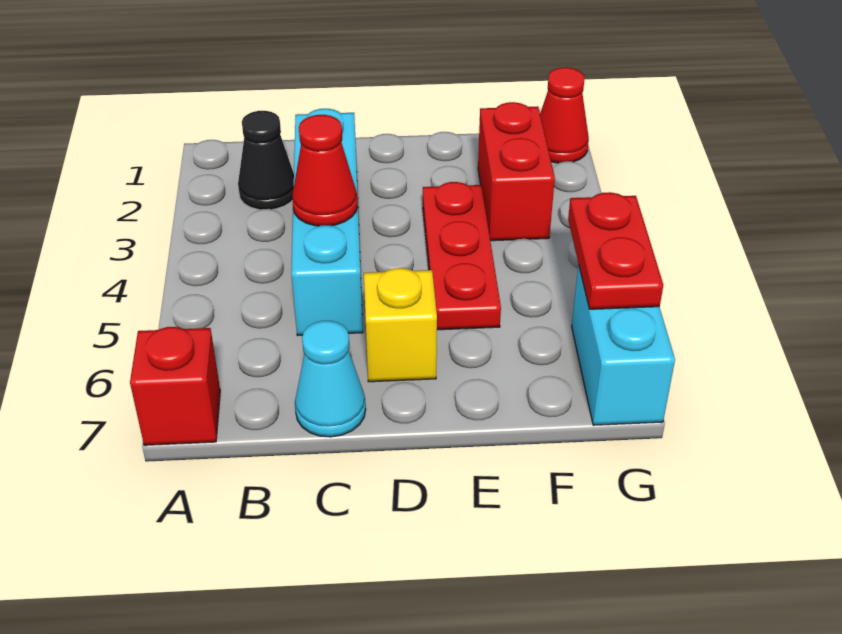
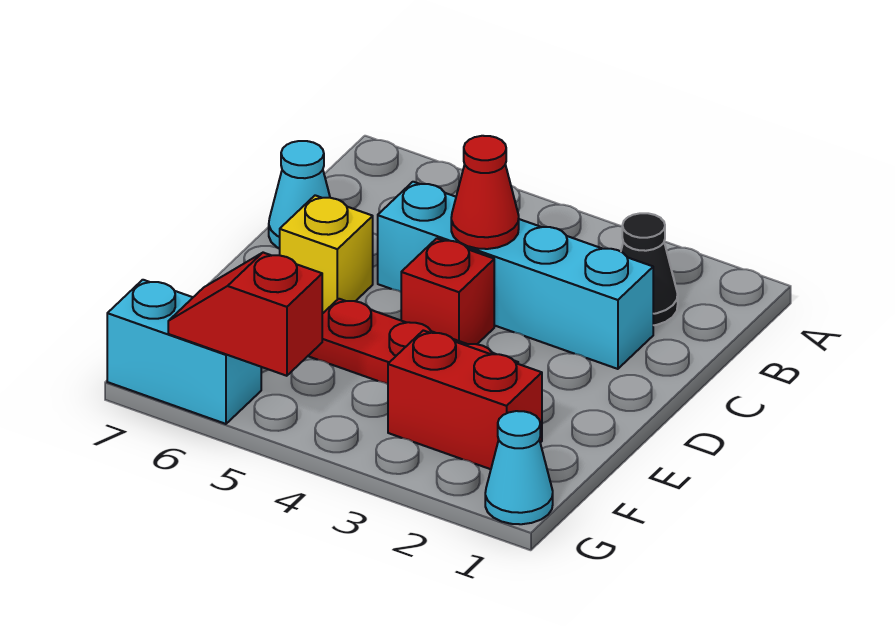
red 1x1 brick [130,327,220,445] -> red 1x1 brick moved to [401,238,494,344]
red 1x1 cone [540,67,589,163] -> cyan 1x1 cone [485,411,553,524]
red 1x2 plate [568,192,663,309] -> red 1x2 slope [168,253,322,376]

